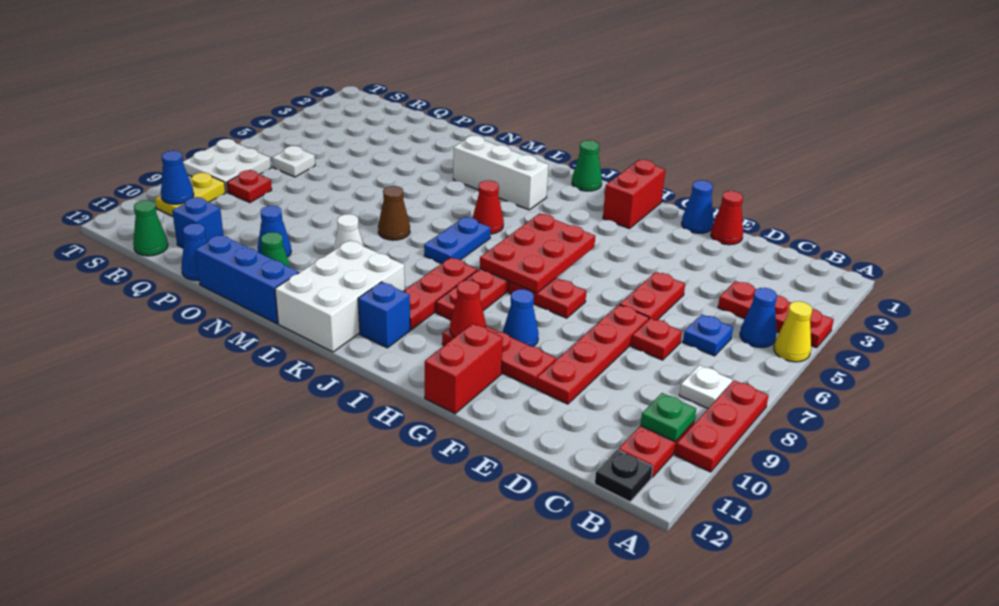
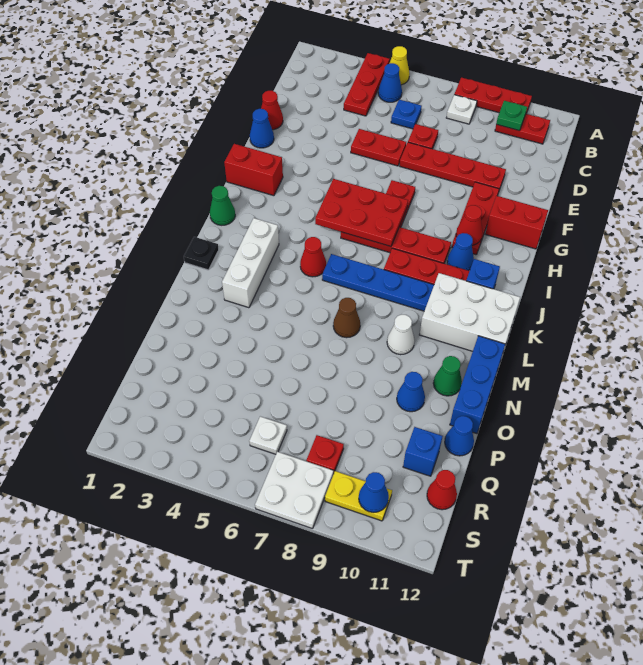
black 1x1 plate [595,450,653,502] -> black 1x1 plate moved to [184,237,219,270]
blue 1x1 cone [503,289,539,346] -> blue 1x1 cone moved to [447,233,474,271]
blue 1x2 plate [424,217,491,264] -> blue 1x4 plate [322,254,434,311]
green 1x1 cone [133,200,168,256] -> red 1x1 cone [427,470,457,510]

